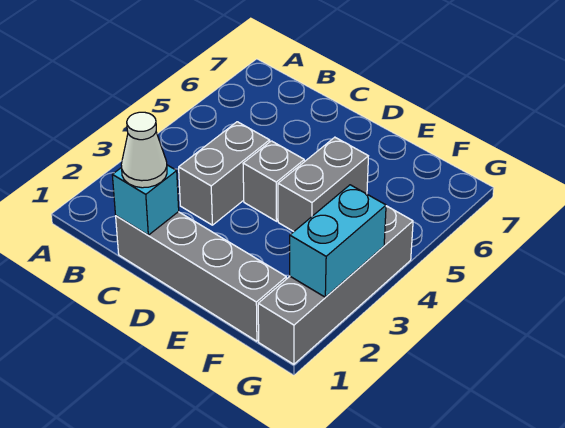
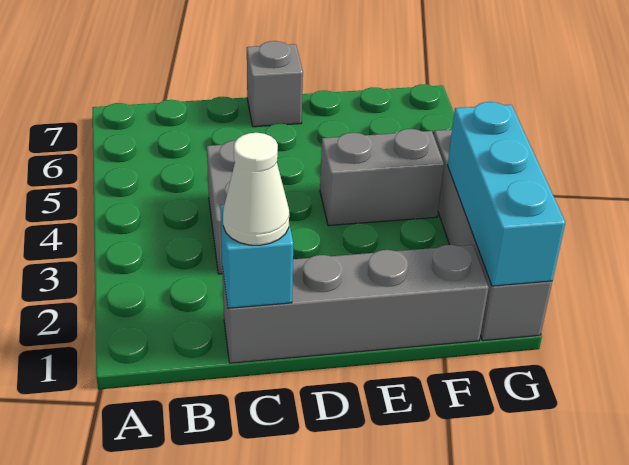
grey 1x1 brick [243,141,304,221] -> grey 1x1 brick moved to [247,41,303,127]
grey 1x2 brick [278,137,368,232] -> grey 1x2 brick turned to [320,129,444,226]
cyan 1x2 brick [290,185,386,297] -> cyan 1x3 brick [448,102,565,286]

